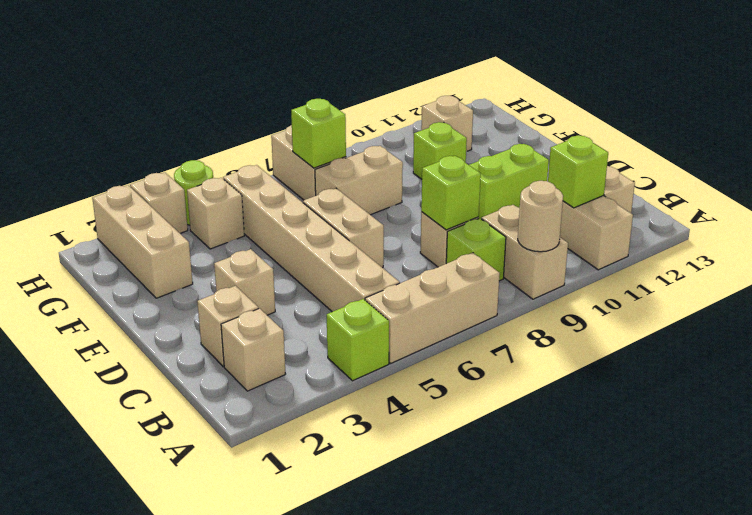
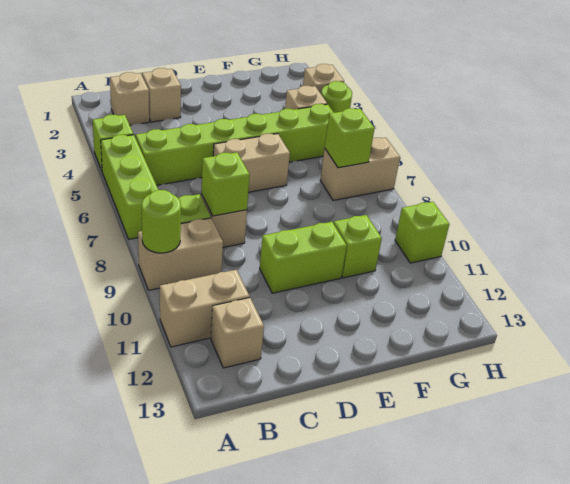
tan 1x3 brick [365,253,500,363] -> lime 1x3 brick [101,135,158,239]
tan 1x1 round brick [518,181,563,252] -> lime 1x1 round brick [142,190,181,253]
tan 1x6 brick [223,165,400,312] -> lime 1x6 brick [136,104,334,185]
lime 1x1 brick [548,136,608,208] -> lime 1x1 brick moved to [395,202,449,263]
tan 1x1 brick [214,249,275,315] -> none
lime 1x2 brick [469,144,549,219] -> lime 1x2 brick turned to [260,222,347,293]
tan 1x3 brick [92,185,193,298] -> none
tan 1x2 brick [315,146,403,215] -> none
tan 1x1 brick [421,96,473,151] -> none

